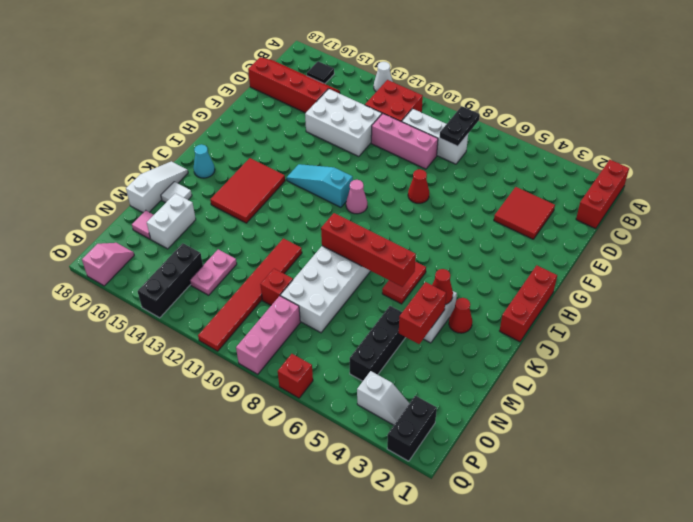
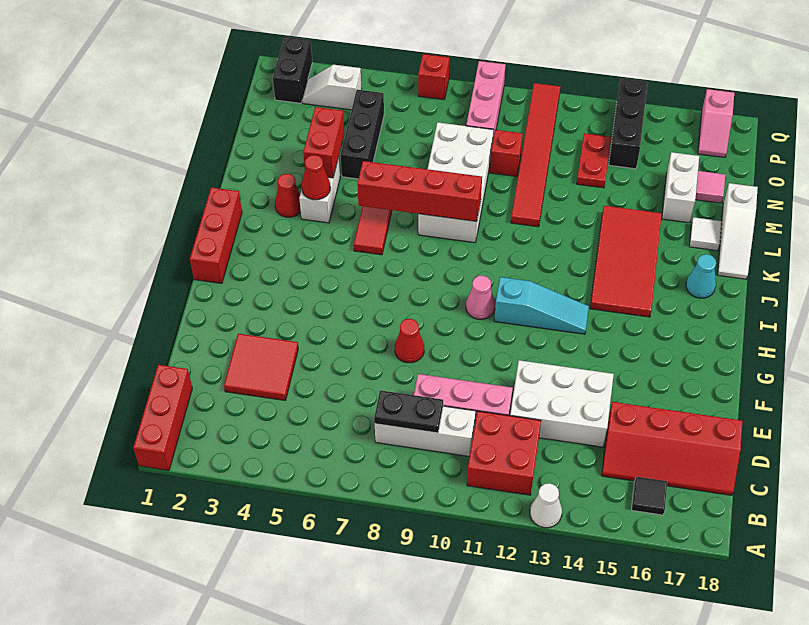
black 1x2 plate [440,106,480,146] -> black 1x2 plate turned to [374,390,443,433]
red 2x3 tile [210,158,285,223] -> red 2x4 tile [590,206,662,317]
pink 1x2 plate [190,249,237,295] -> red 1x2 plate [577,133,611,188]

